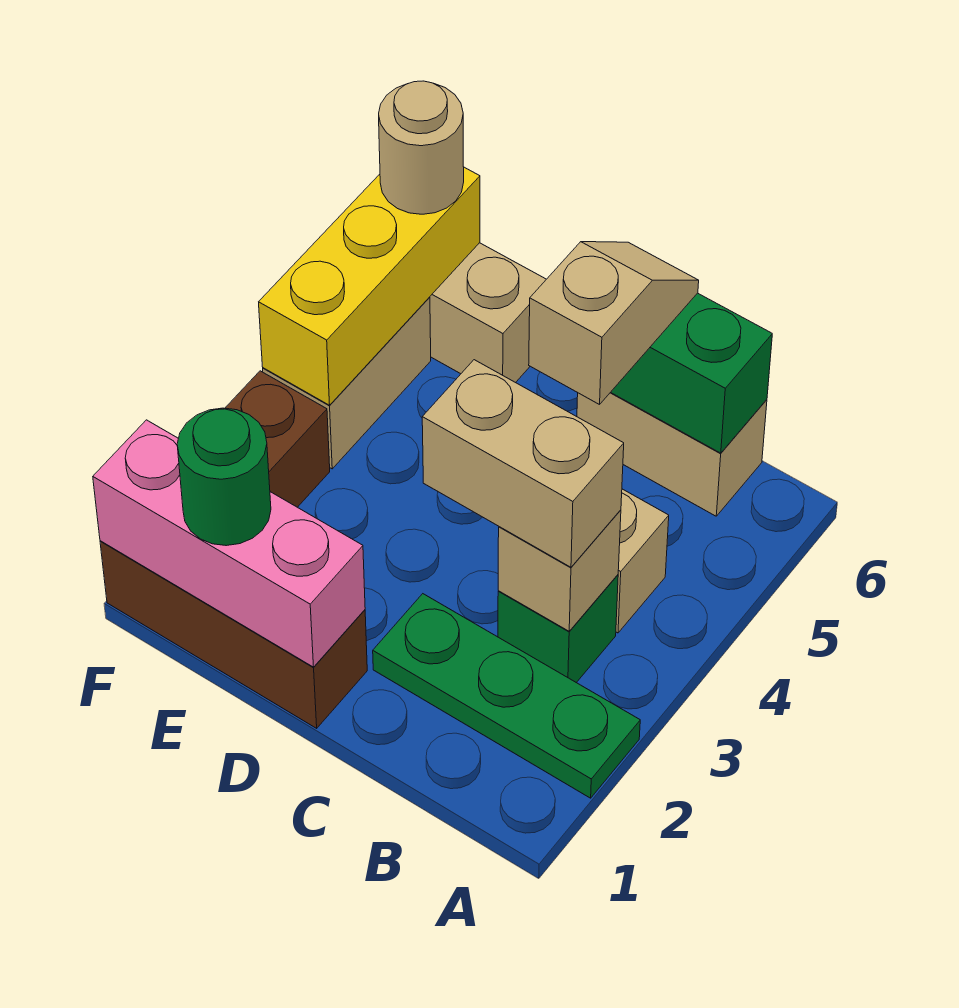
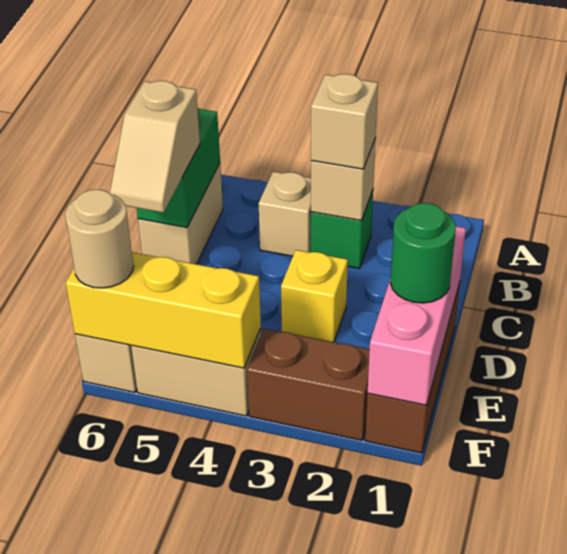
green 1x3 plate [373,594,640,798] -> none
tan 1x2 brick [422,360,624,567] -> tan 1x1 brick [311,74,378,169]
tan 1x2 slope [529,242,699,405] -> tan 1x2 slope turned to [110,81,200,213]
none -> yellow 1x1 brick [281,250,348,342]

